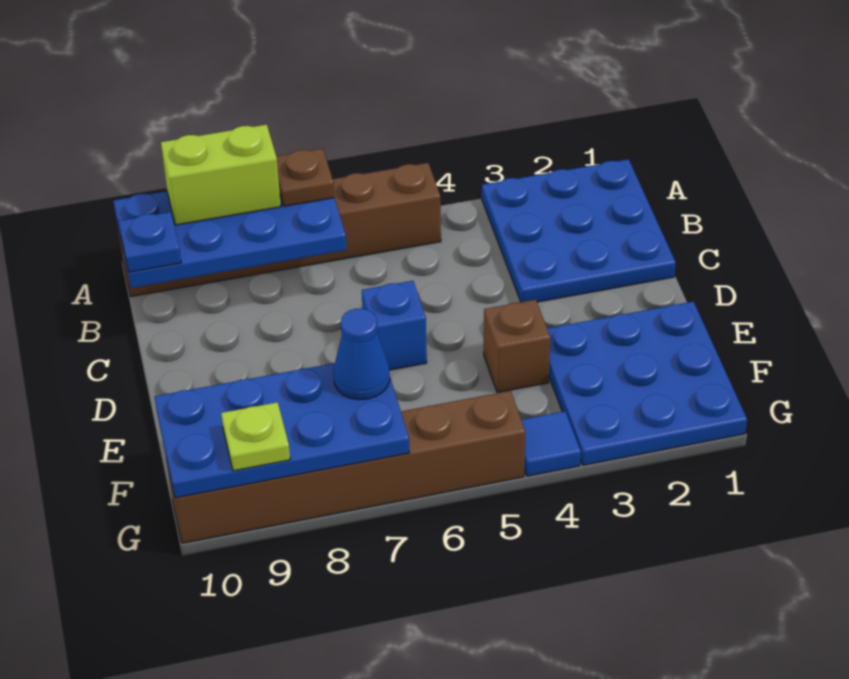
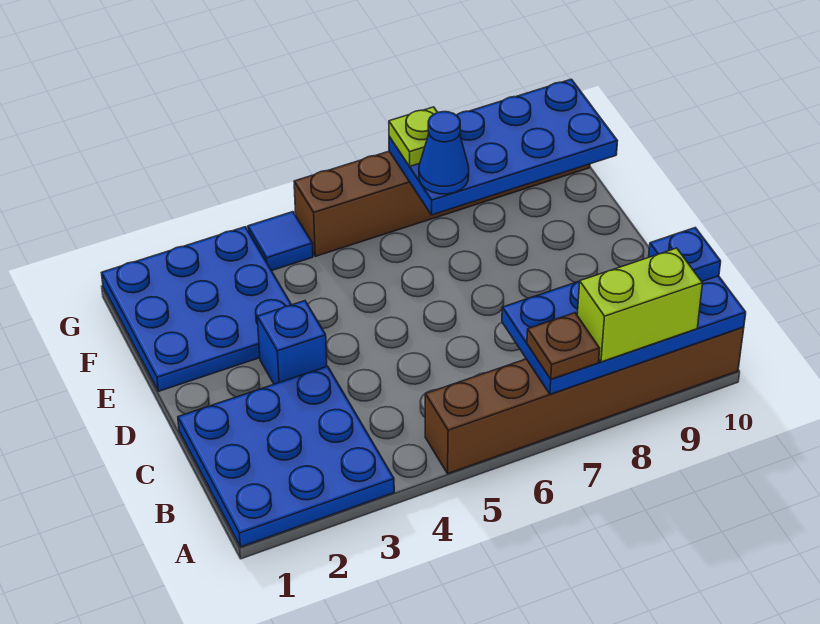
blue 1x1 brick [362,281,427,370] -> blue 1x1 brick moved to [257,301,327,384]
brown 1x1 brick [484,300,550,393] -> none
lime 1x1 plate [221,402,290,471] -> lime 1x1 plate moved to [389,107,437,166]

